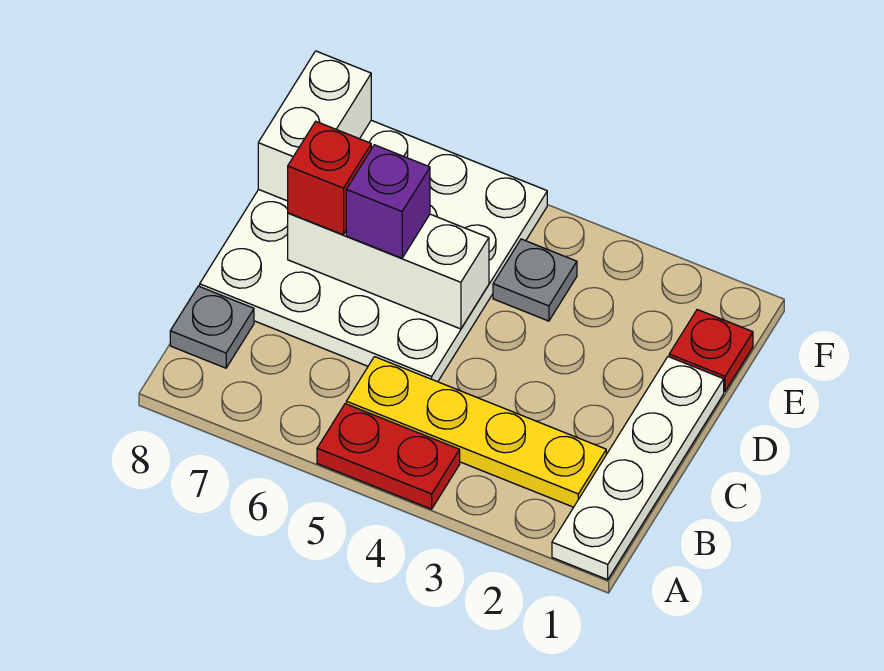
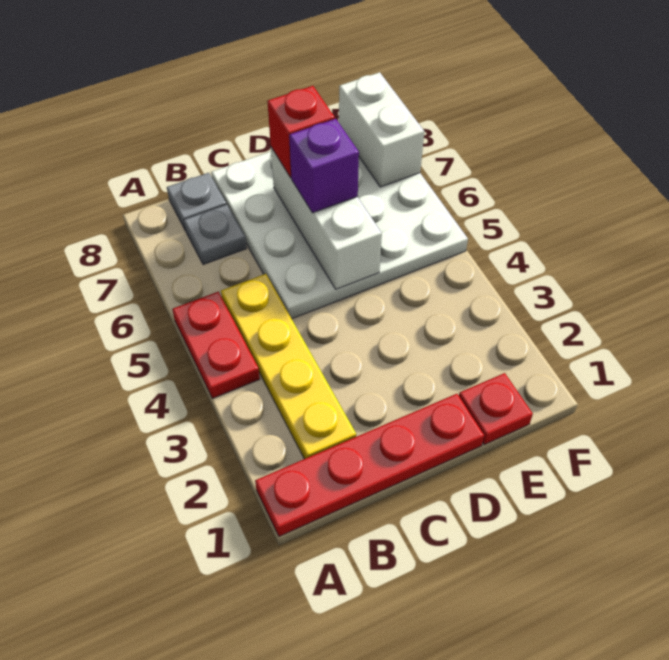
white 1x4 plate [552,357,724,579] -> red 1x4 plate [255,394,484,537]
grey 1x1 plate [493,239,577,321] -> grey 1x1 plate moved to [184,205,246,265]
white 1x2 brick [258,51,371,201] -> white 1x2 brick turned to [339,72,424,187]

